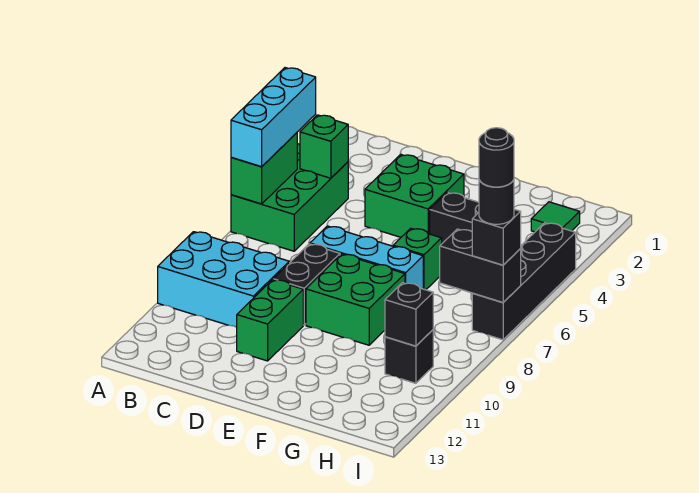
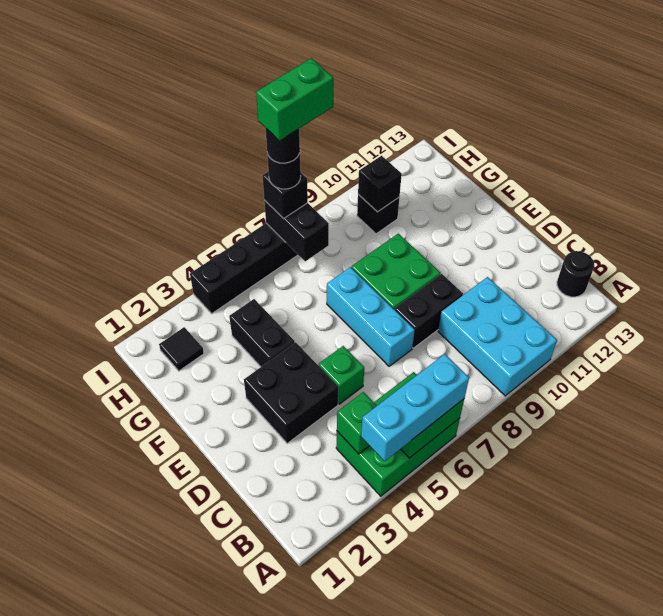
none -> black 1x1 round brick [557,251,594,297]
green 2x2 brick [365,154,464,237] -> black 2x2 brick [244,342,338,443]
green 1x2 brick [237,280,303,361] -> green 1x2 brick moved to [256,58,333,141]
green 1x1 brick [393,228,442,290] -> green 1x1 brick moved to [319,346,364,404]
green 1x1 tile [531,202,580,232] -> black 1x1 tile [159,327,204,371]

